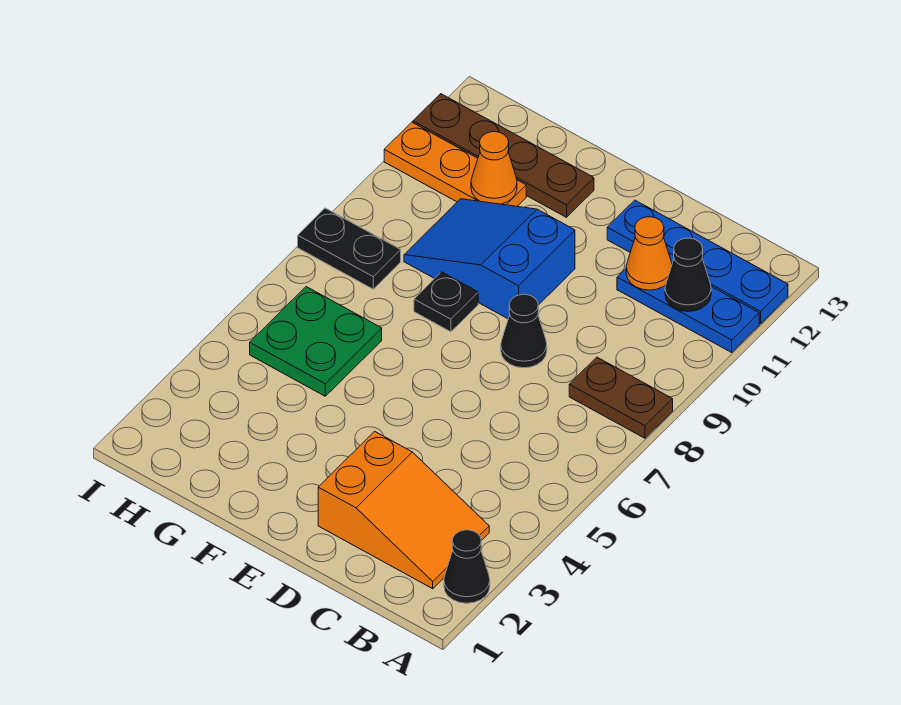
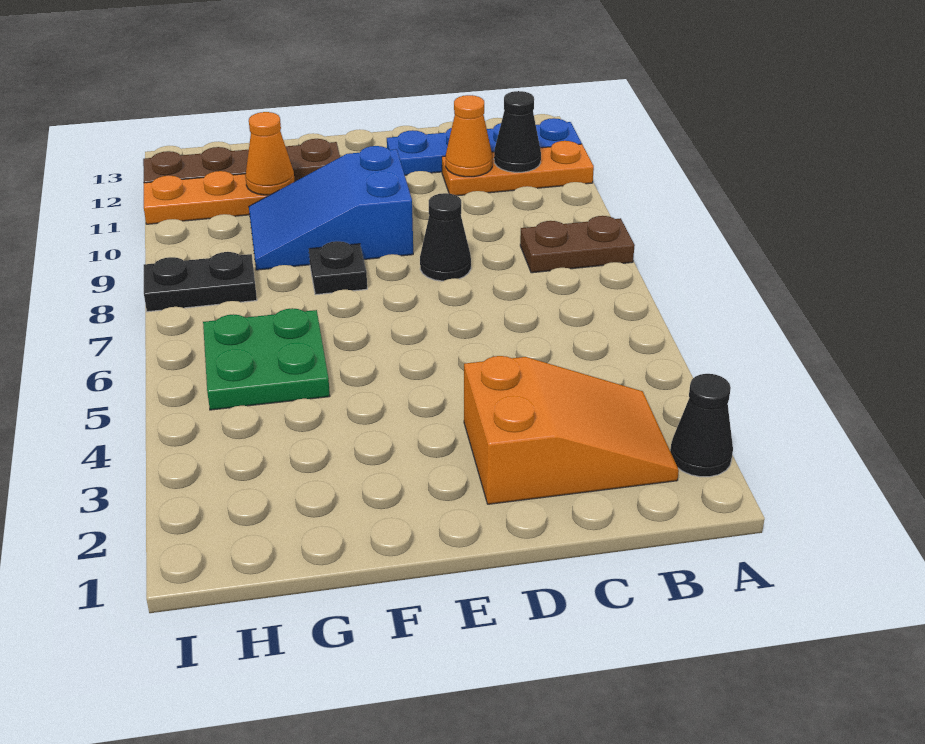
blue 1x3 plate [617,269,759,352] -> orange 1x3 plate [442,141,594,196]

